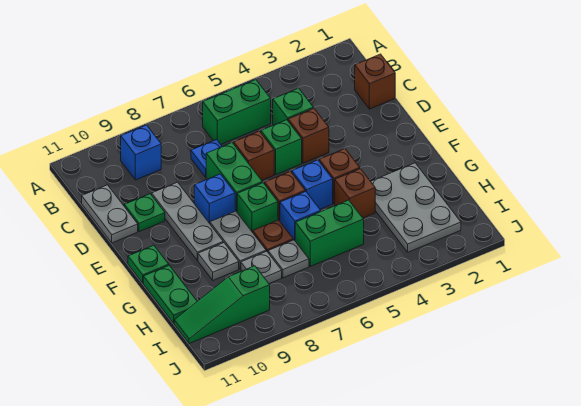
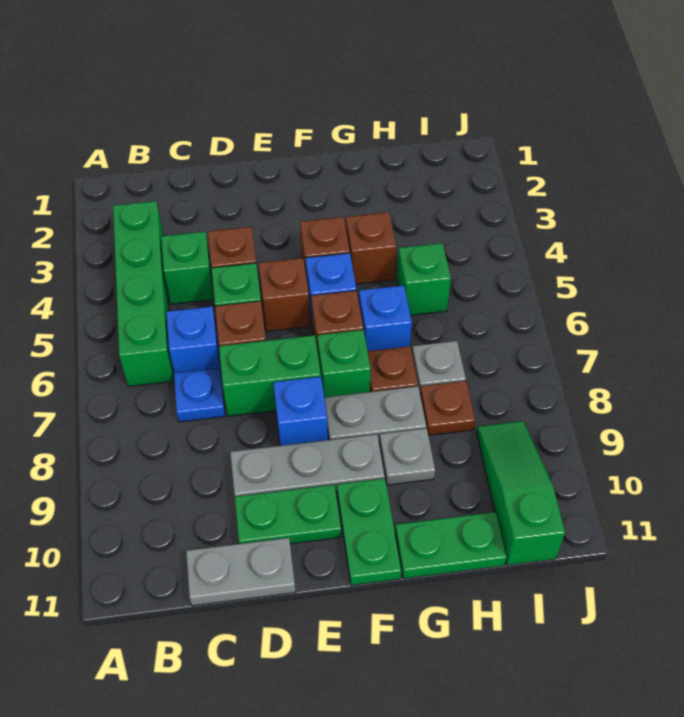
green 1x2 brick [203,79,271,144] -> green 1x4 brick [113,201,174,386]
blue 1x1 brick [121,125,161,180] -> blue 1x1 brick moved to [166,307,221,373]
brown 1x1 brick [355,54,395,109] -> brown 1x1 brick moved to [259,258,310,331]
green 1x1 plate [124,194,165,232] -> green 1x2 plate [235,485,341,544]
green 1x1 plate [128,245,169,283] -> green 1x2 plate [337,479,401,585]
grey 2x3 plate [371,163,461,252] -> none
green 1x2 brick [295,200,364,266] -> green 1x1 brick [397,243,451,315]
grey 1x1 plate [241,251,282,284] -> brown 1x1 plate [420,381,475,435]
green 1x3 slope [174,266,270,344] -> green 1x3 slope turned to [476,421,565,565]

